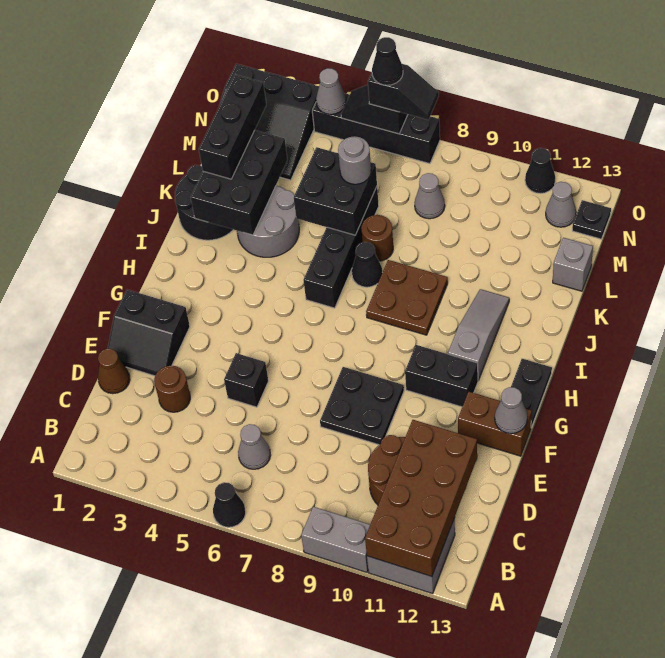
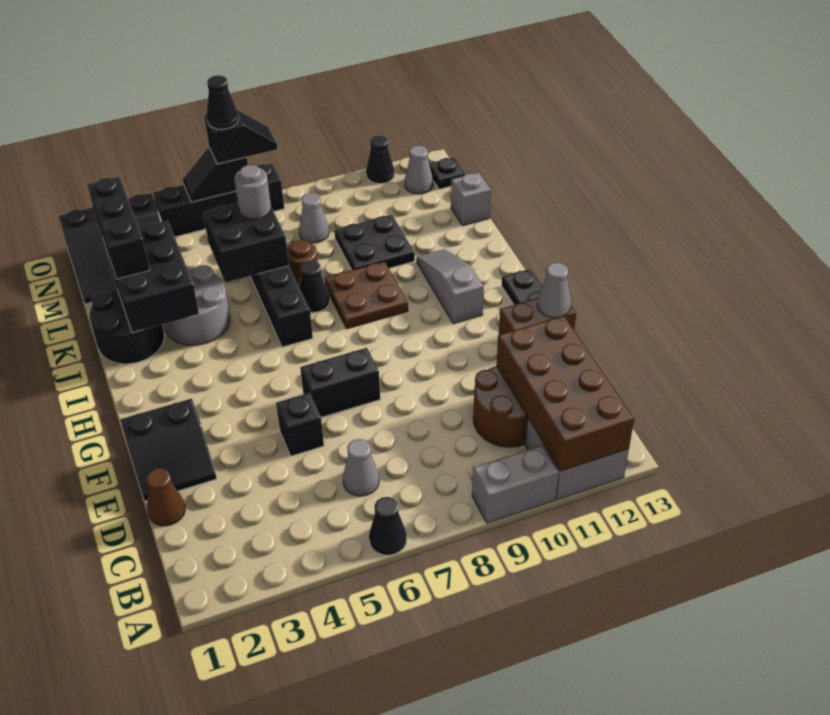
brown 1x1 round brick [154,366,190,412] -> none
black 2x2 plate [320,367,404,445] -> black 2x2 plate moved to [334,215,415,270]
black 1x2 brick [405,345,478,407] -> black 1x2 brick moved to [300,348,380,417]
grey 1x1 cone [316,68,346,114] -> none

